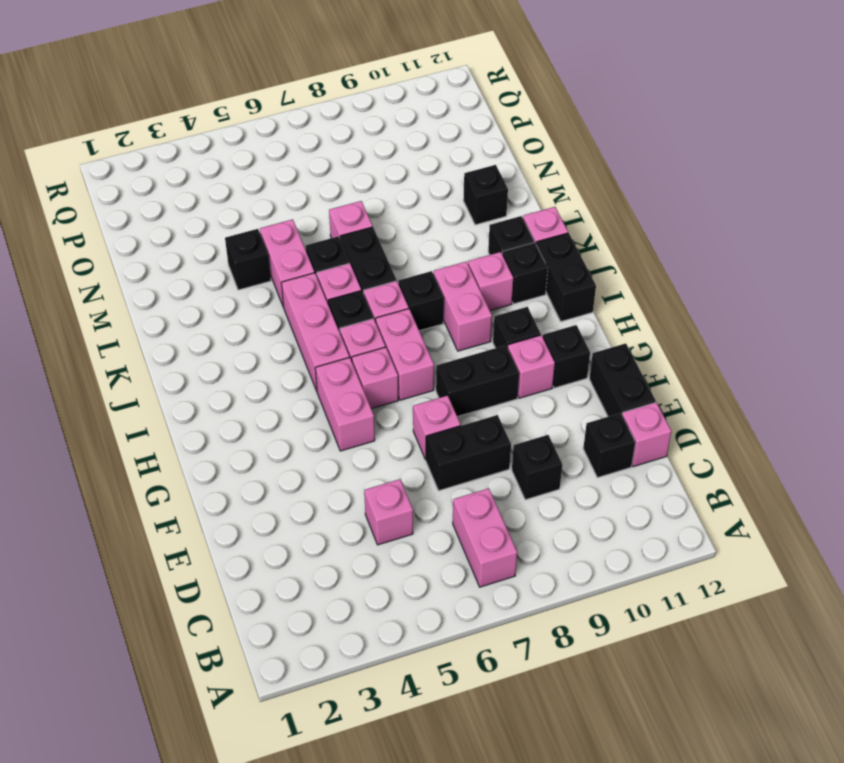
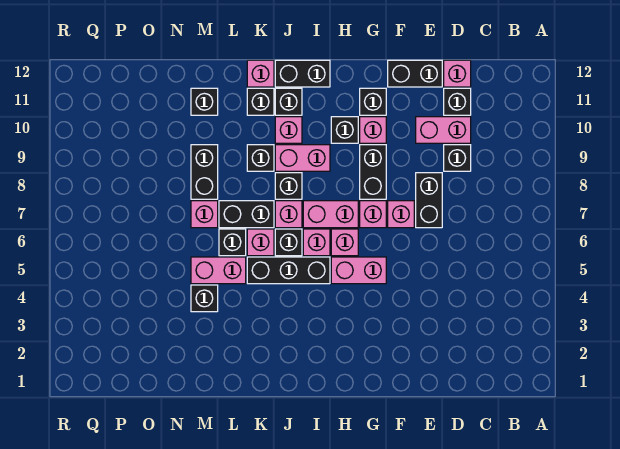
pink 1x2 brick [453,488,517,587] -> pink 1x2 brick moved to [416,117,471,143]
pink 1x1 brick [364,479,413,545] -> pink 1x1 brick moved to [360,201,386,228]
pink 1x3 brick [281,273,349,391] -> black 1x3 brick [247,257,330,284]
none -> black 1x1 brick [247,145,274,171]
none -> black 1x2 brick [191,145,218,199]

